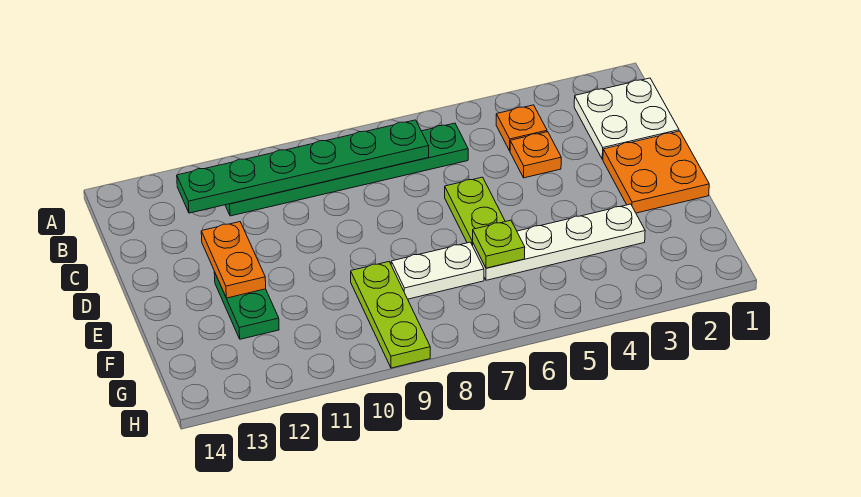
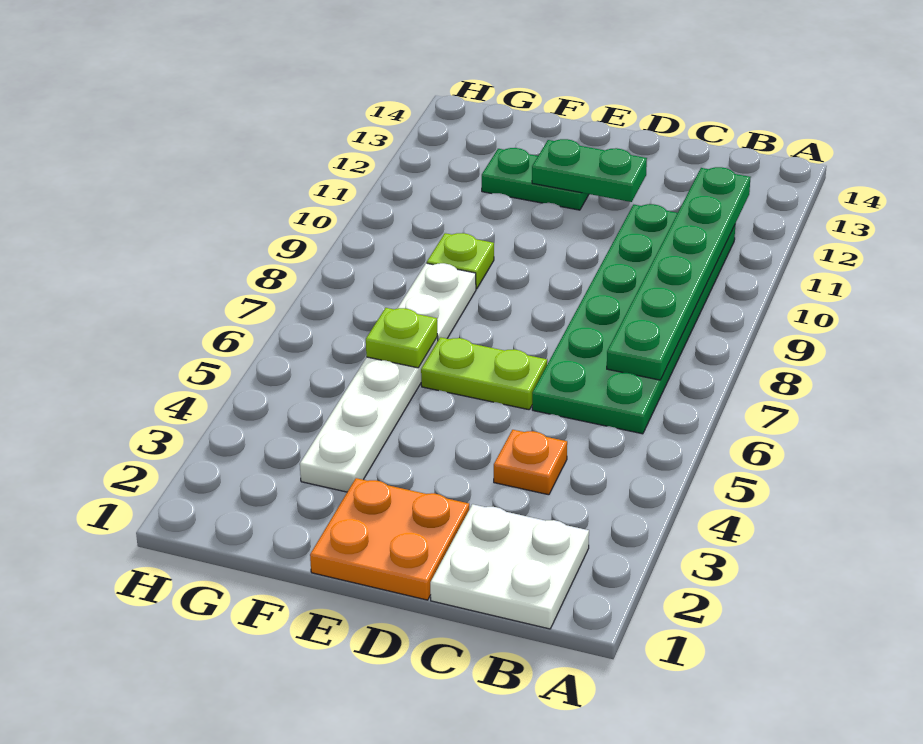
orange 1x1 plate [496,105,547,151] -> none
green 1x6 plate [225,123,468,216] -> green 2x6 plate [532,204,735,434]
orange 1x2 plate [201,222,266,298] -> green 1x2 plate [532,139,647,202]
lime 1x3 plate [351,262,430,368] -> lime 1x1 plate [427,233,494,289]

